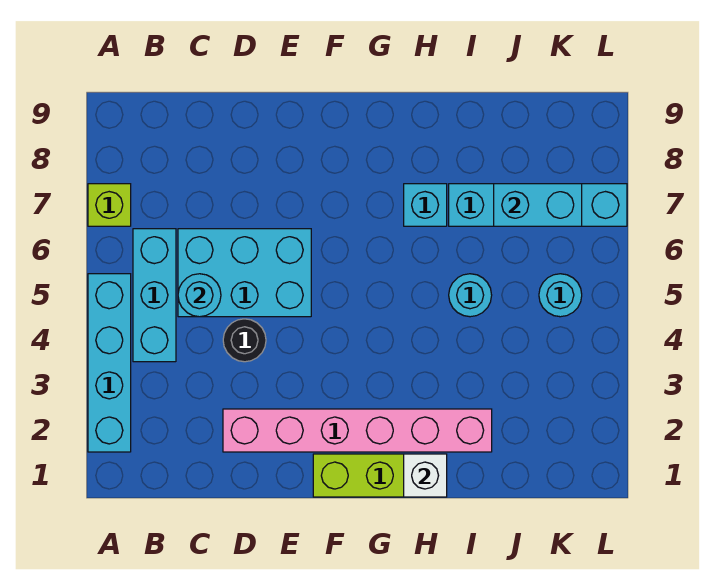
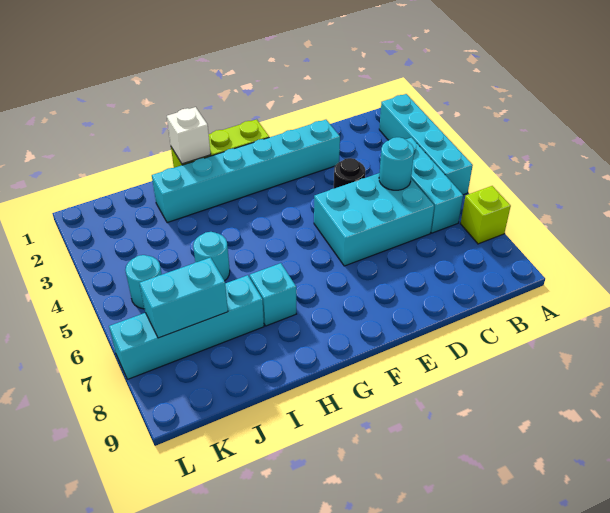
pink 1x6 brick [223,409,492,452] -> cyan 1x6 brick [152,120,340,223]

